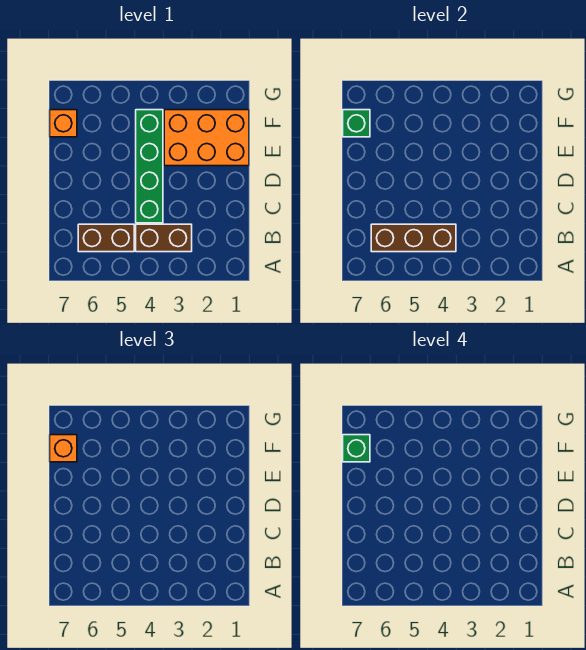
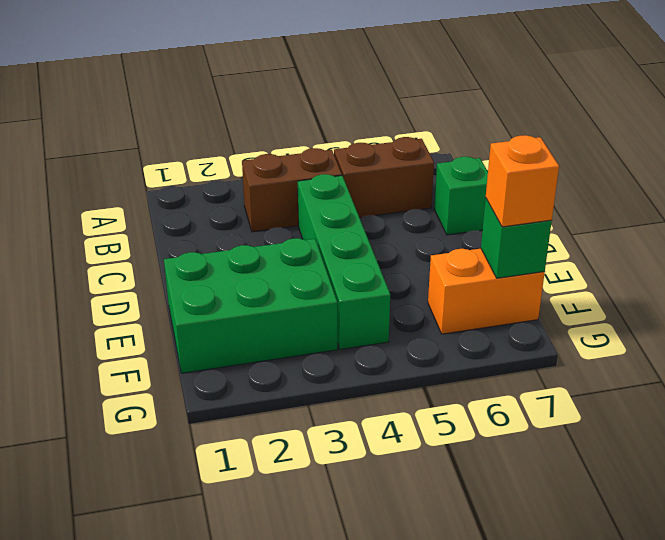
brown 1x3 brick [371,224,456,252] -> none
orange 2x3 brick [164,110,249,166] -> green 2x3 brick [164,238,337,373]
orange 1x1 brick [50,110,77,137] -> orange 1x2 brick [428,249,545,334]
green 1x1 brick [343,435,370,462] -> green 1x1 brick moved to [434,157,488,235]

